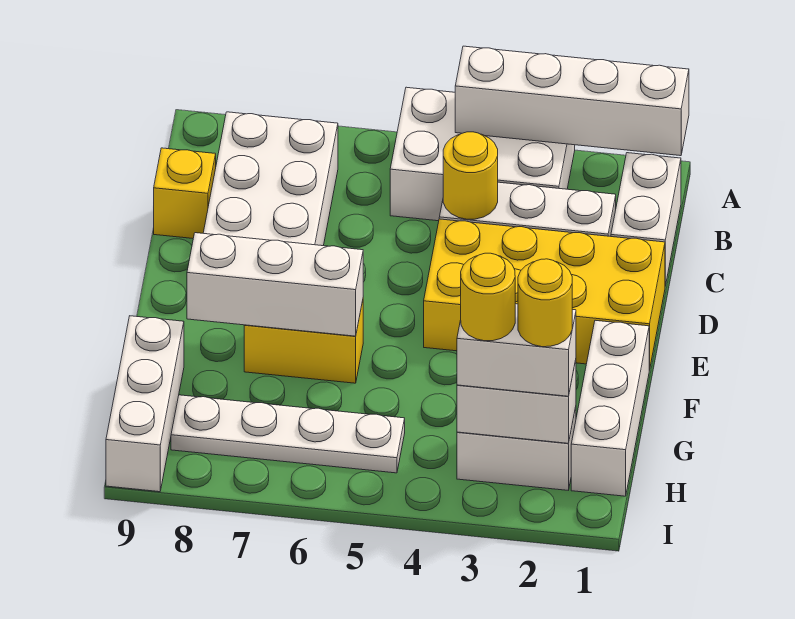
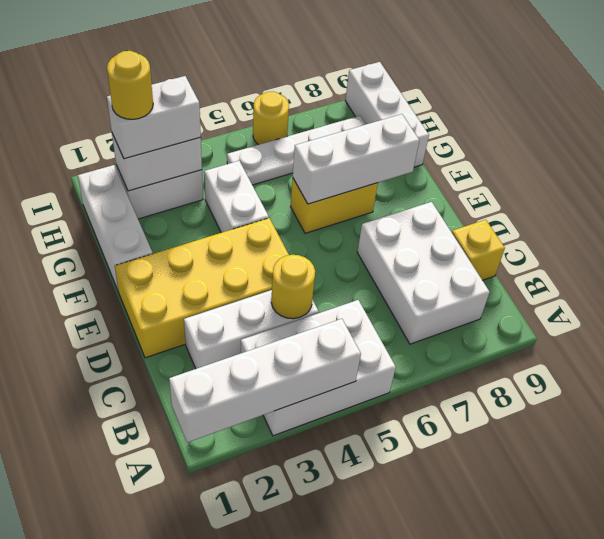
white 1x2 brick [611,153,681,286] -> white 1x2 brick moved to [204,161,269,233]
yellow 1x1 round brick [461,253,515,341] -> yellow 1x1 round brick moved to [253,92,289,145]

